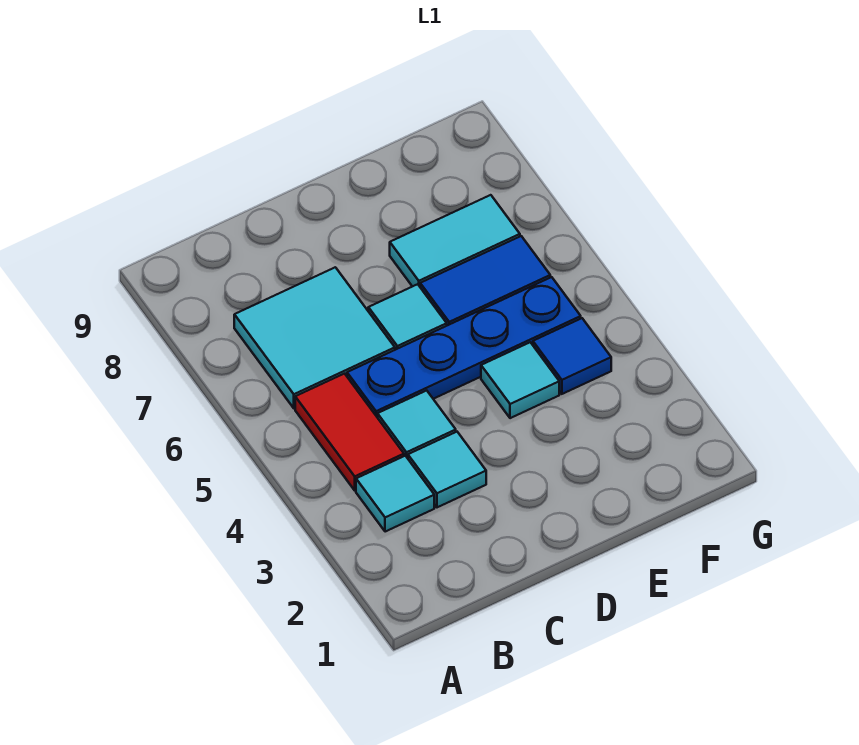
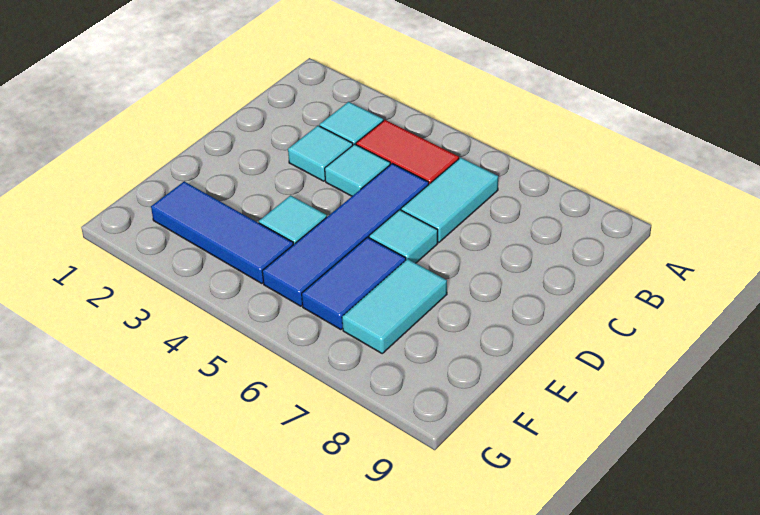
cyan 2x2 tile [234,267,395,408] -> cyan 1x2 tile [401,158,498,242]
blue 1x4 plate [347,277,581,418] -> blue 1x4 tile [262,164,429,306]
blue 1x1 tile [533,318,611,394] -> blue 1x3 tile [151,181,293,284]

